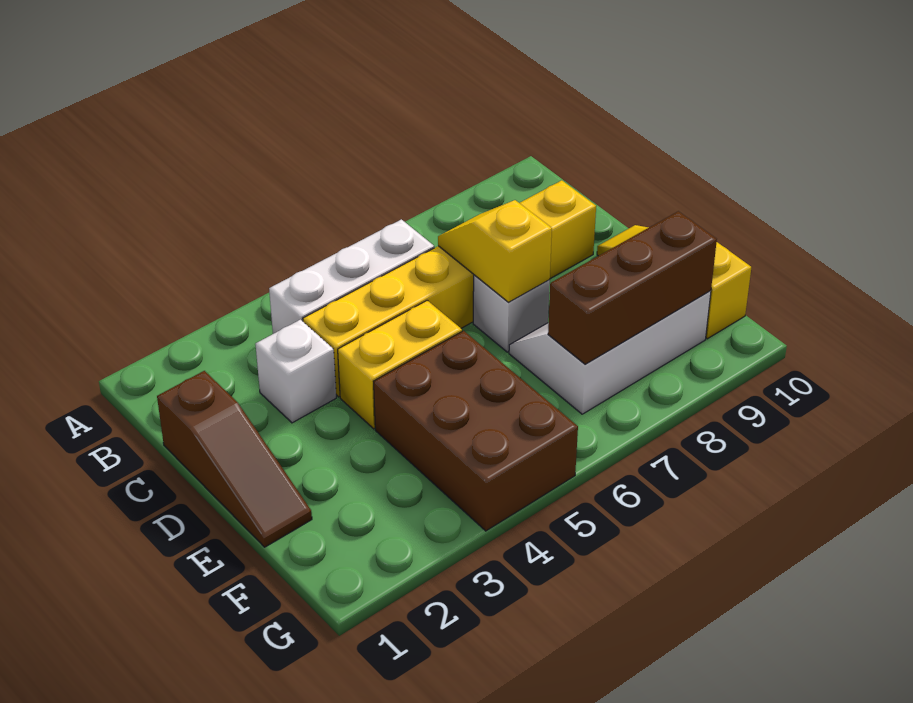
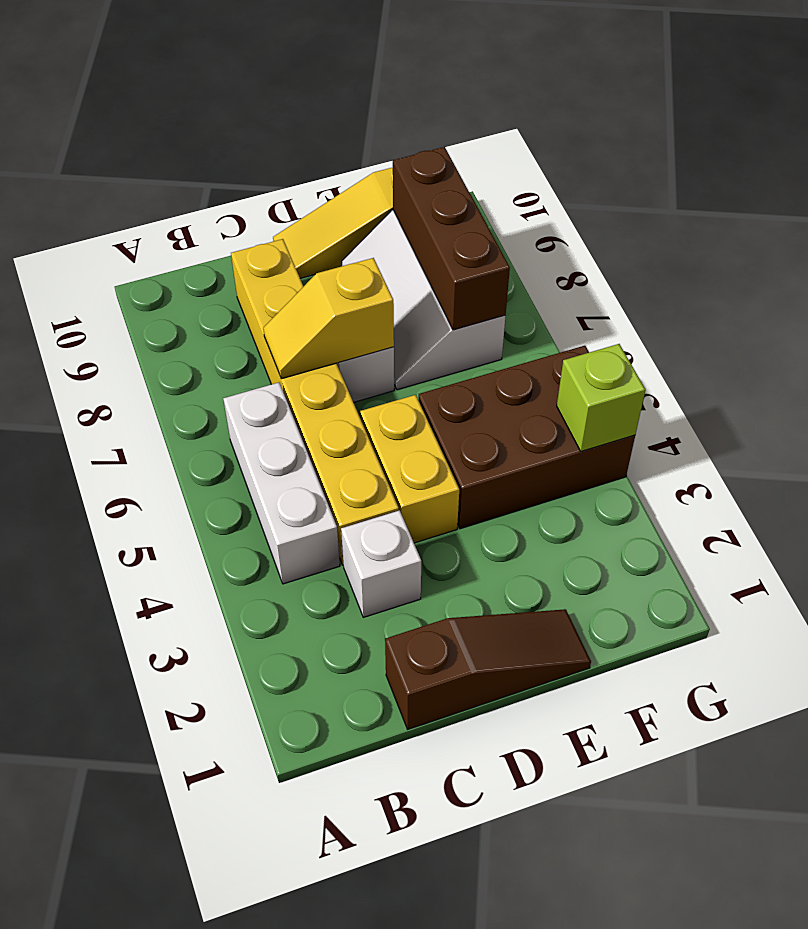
none -> lime 1x1 brick [557,344,645,452]

